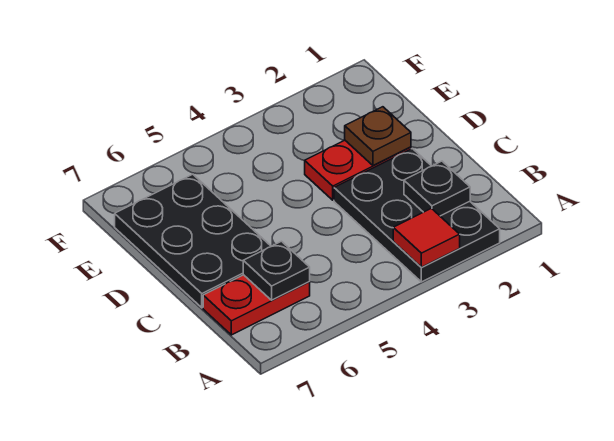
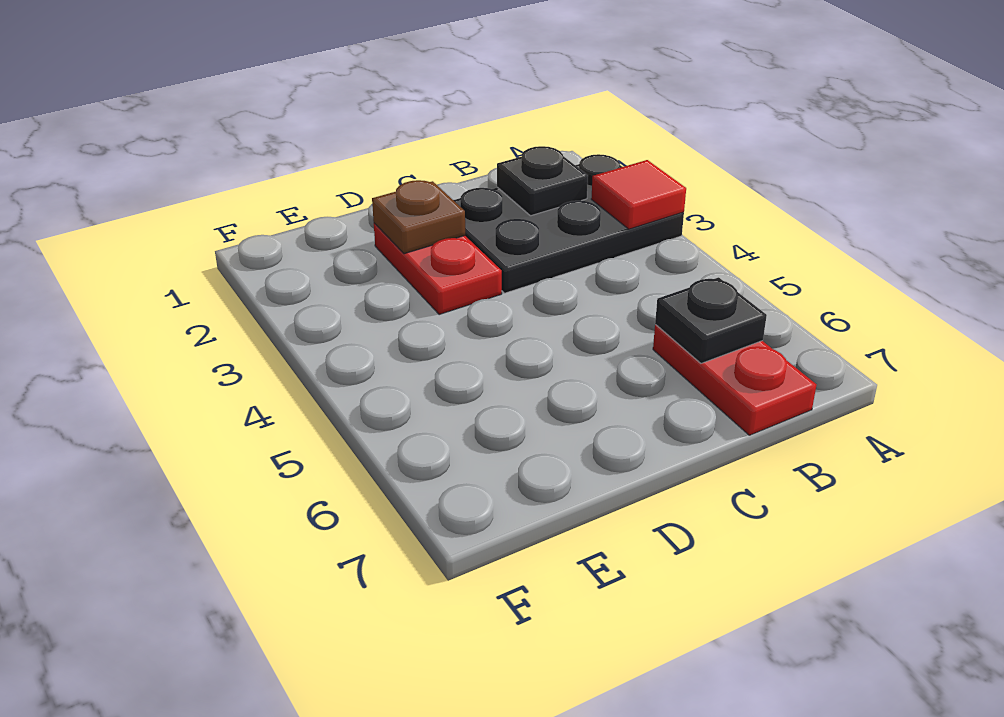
black 2x3 plate [115,174,271,308] -> none

